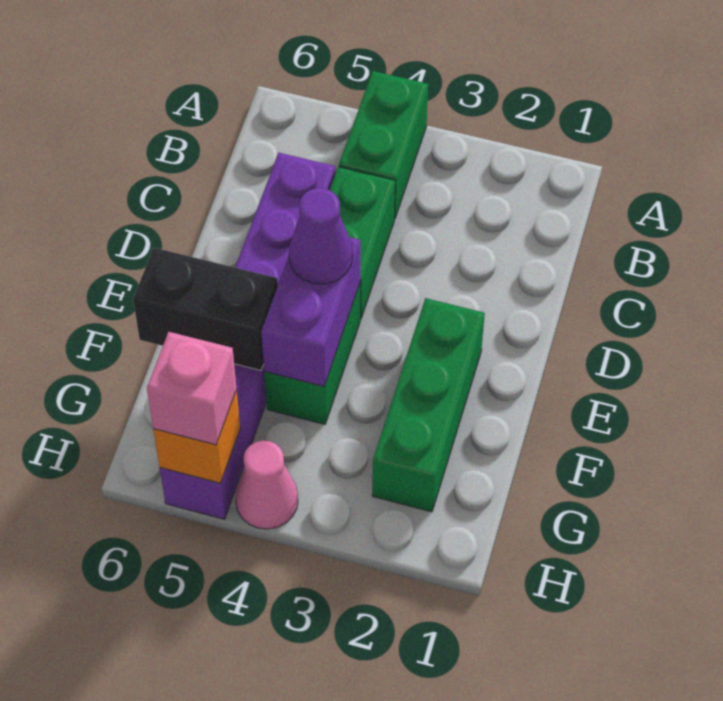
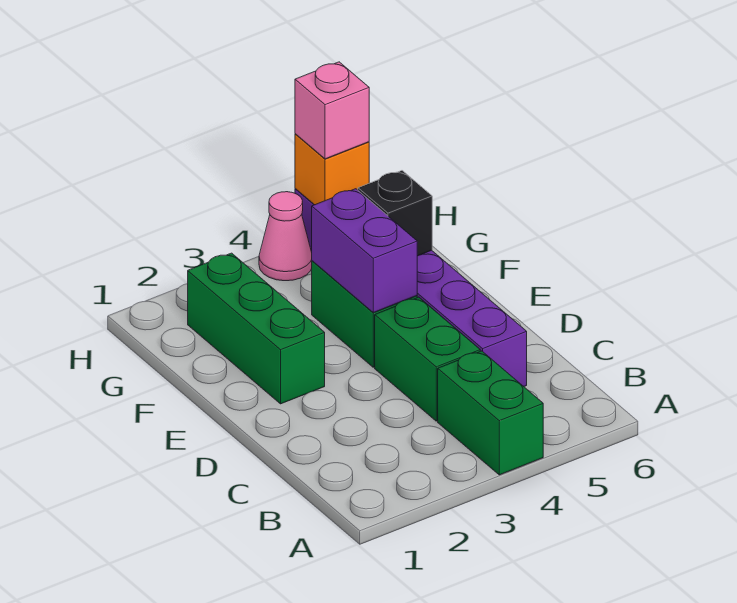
purple 1x1 cone [289,188,353,284] -> none
black 1x2 brick [133,248,278,370] -> black 1x1 brick [358,171,432,256]

